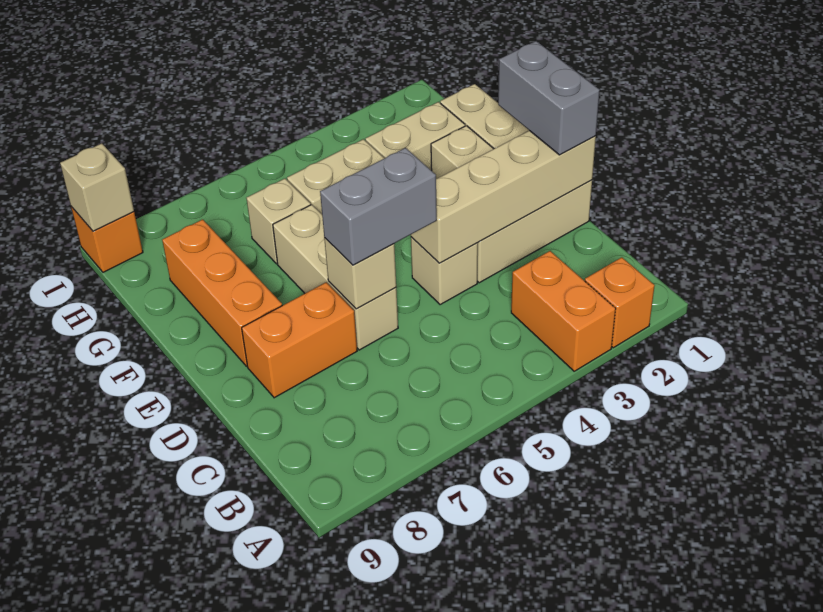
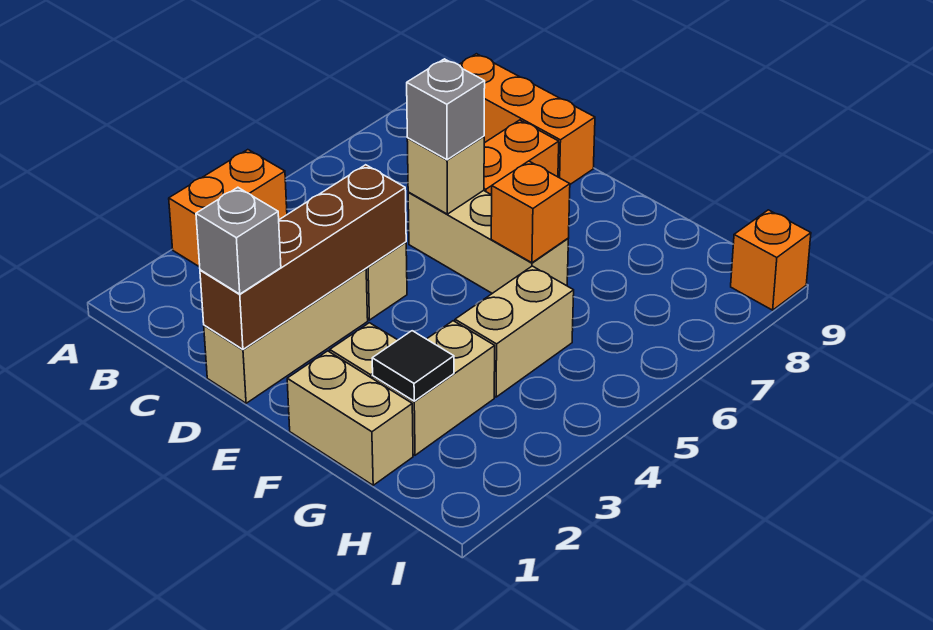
orange 1x1 brick [585,257,655,348] -> orange 1x1 brick moved to [491,161,570,263]
orange 1x2 brick [511,251,616,371] -> orange 1x2 brick turned to [169,150,287,267]
tan 1x4 brick [411,131,596,263] -> brown 1x4 brick [200,165,406,349]
grey 1x2 brick [498,41,600,155] -> grey 1x1 brick [196,187,281,294]
grey 1x2 brick [320,148,437,265] -> grey 1x1 brick [407,59,485,160]
orange 1x3 brick [162,219,282,366] -> orange 1x3 brick moved to [459,54,595,184]
none -> black 1x1 tile [372,331,454,401]
tan 1x1 brick [246,179,311,264] -> none
tan 1x1 brick [60,143,134,231] -> none

